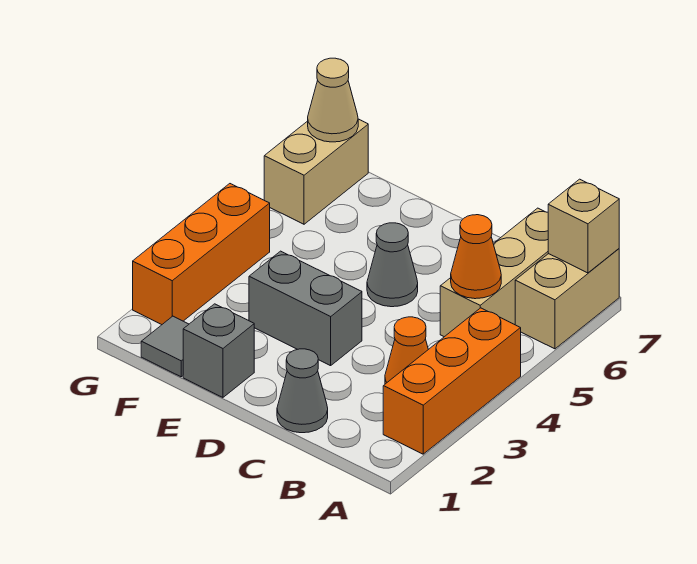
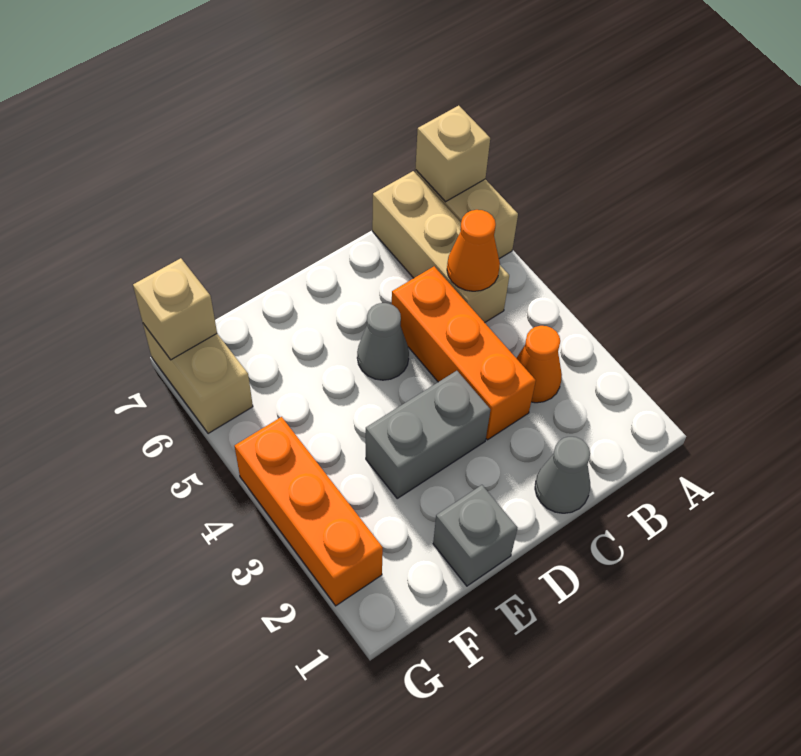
orange 1x3 brick [383,308,521,454] -> orange 1x3 brick moved to [392,266,536,440]
grey 1x1 tile [141,316,189,377] -> none
tan 1x1 cone [308,58,358,142] -> tan 1x1 brick [133,258,217,360]

